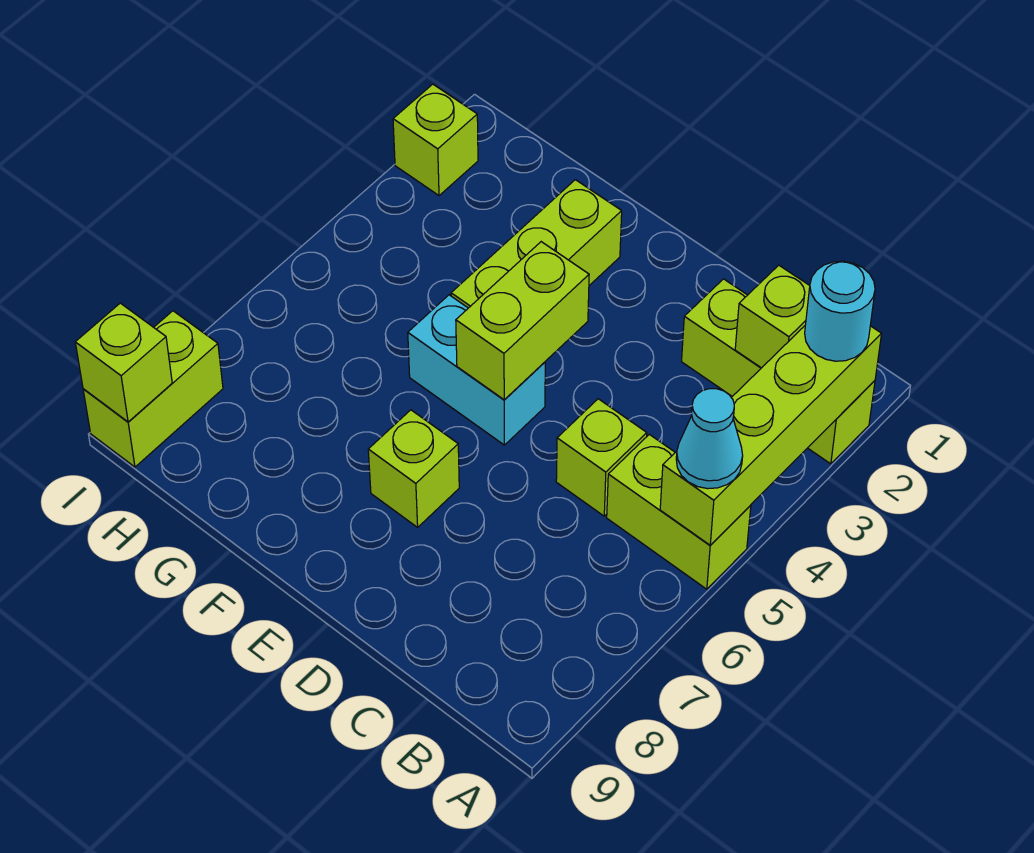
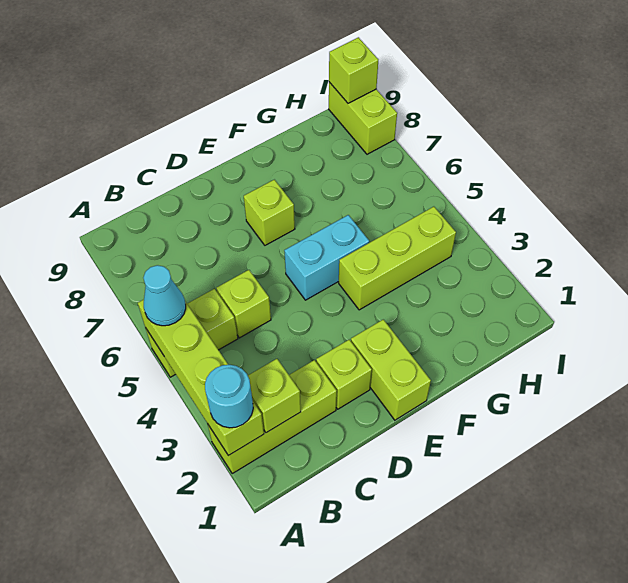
lime 1x2 brick [456,242,589,400] -> lime 1x2 brick moved to [351,319,431,420]
lime 1x3 brick [451,180,622,308] -> lime 1x3 brick turned to [339,207,456,310]
lime 1x1 brick [393,84,478,196] -> lime 1x1 brick moved to [316,340,372,409]

